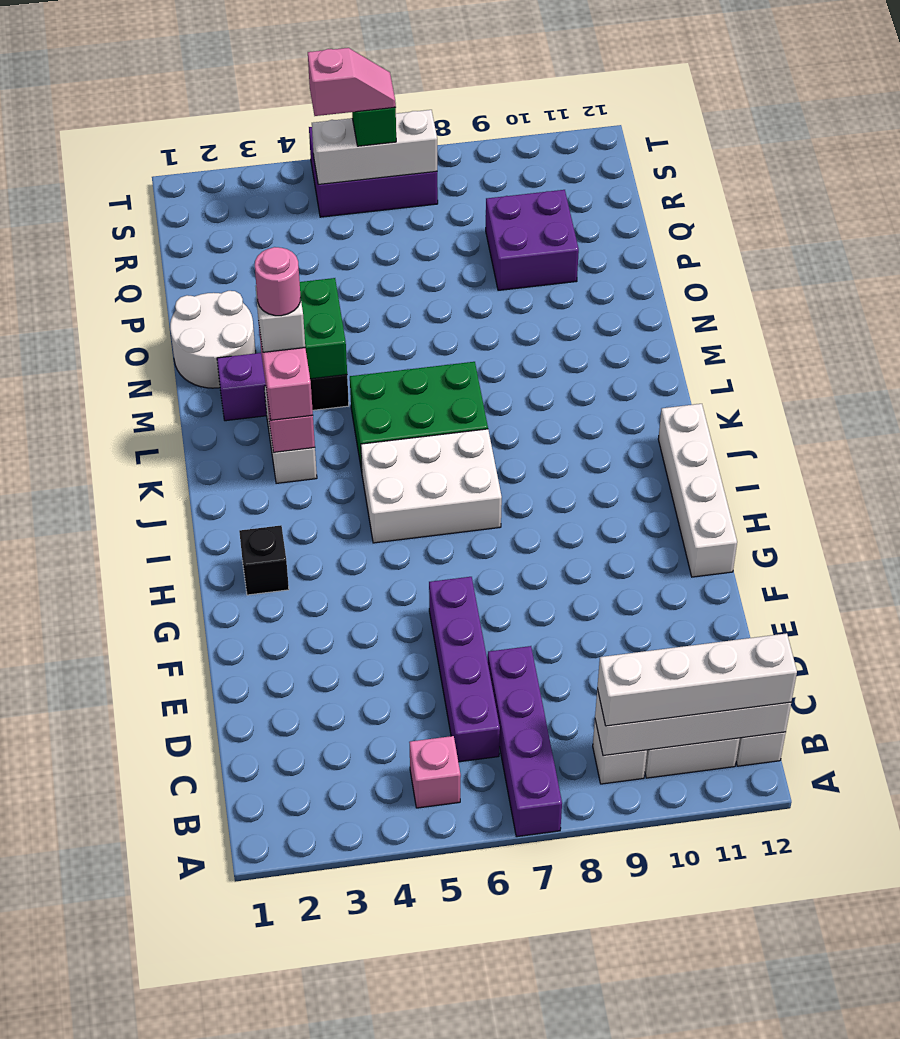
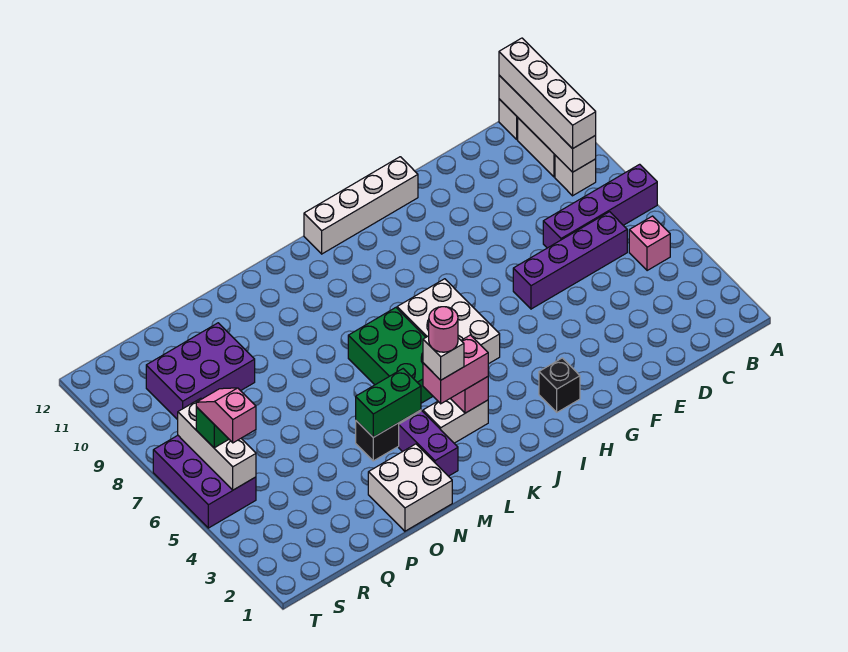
white 2x2 round brick [170,291,256,388] -> white 2x2 brick [368,444,452,531]
purple 2x2 brick [486,190,579,290] -> purple 2x3 brick [146,323,255,420]

